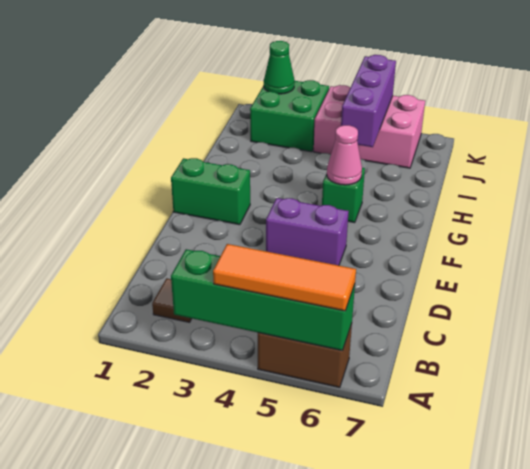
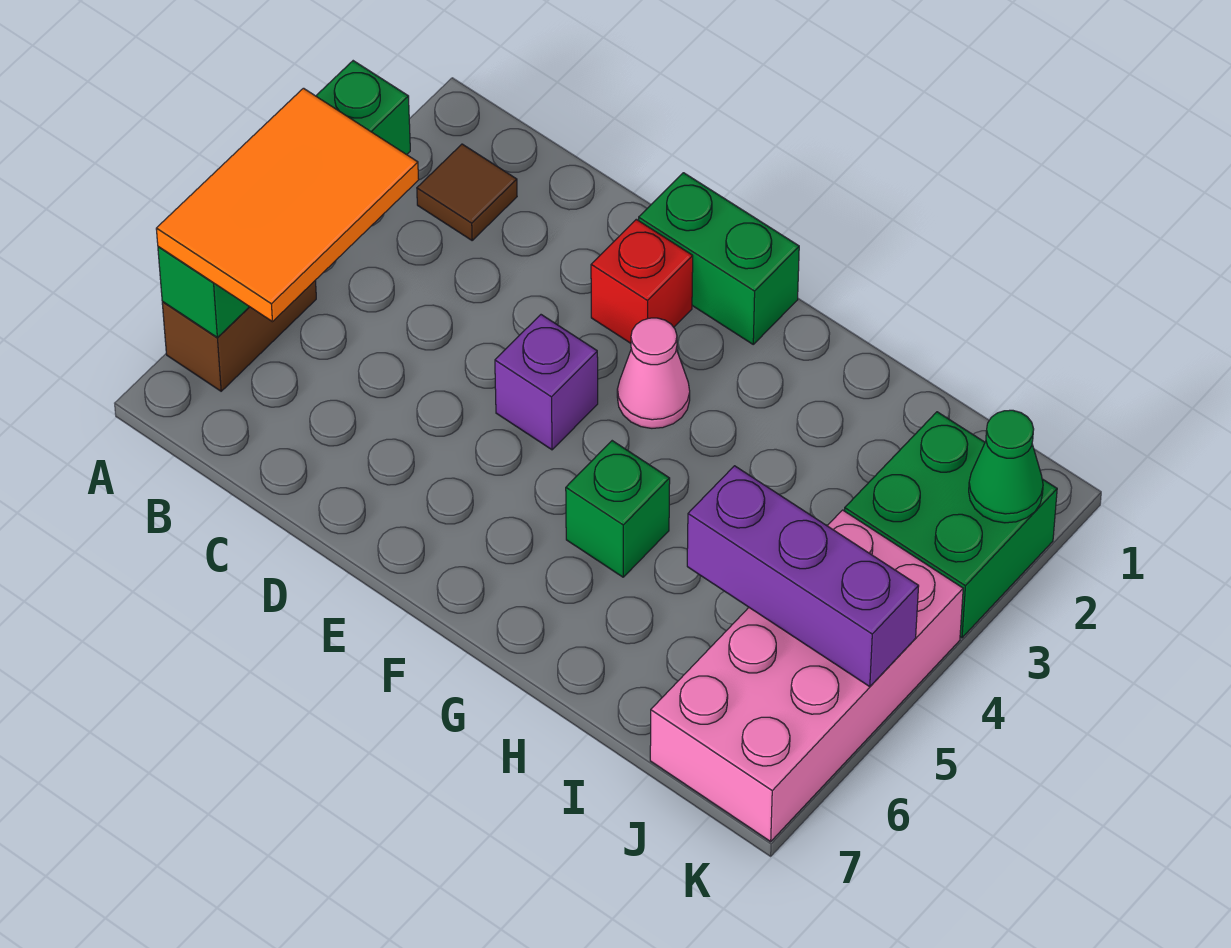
orange 1x3 tile [213,244,356,311] -> orange 2x3 tile [156,88,419,322]
none -> red 1x1 brick [591,219,693,343]
purple 1x2 brick [266,198,349,265] -> purple 1x1 brick [495,315,598,450]
green 1x2 brick [171,158,250,225] -> green 1x2 brick turned to [639,173,799,344]
pink 1x1 cone [327,125,362,185] -> pink 1x1 cone moved to [617,318,690,428]
pink 2x3 brick [314,85,425,168] -> pink 2x4 brick [650,510,963,841]

